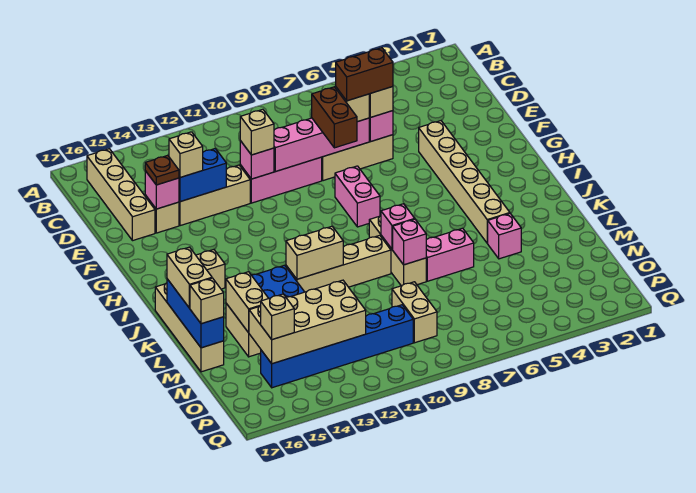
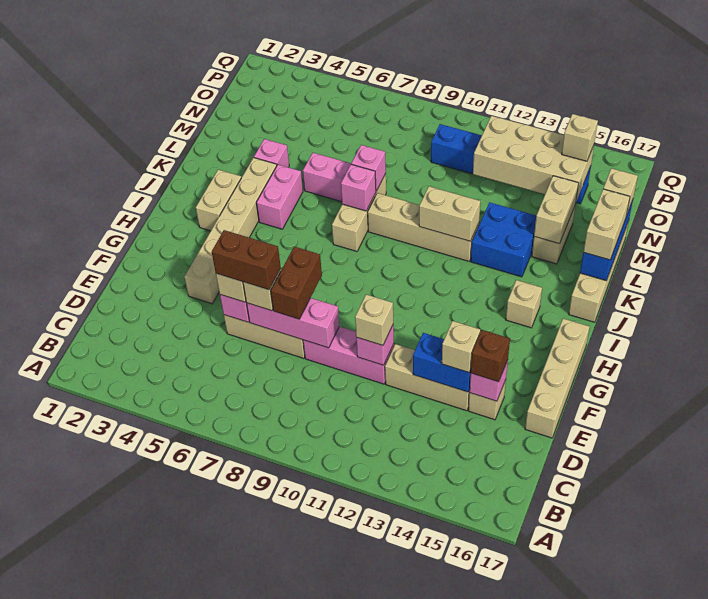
tan 1x4 brick [87,149,155,241] -> tan 1x4 brick moved to [525,319,589,438]
pink 1x4 brick [274,118,369,172] -> pink 1x3 brick [247,298,339,348]
brown 1x1 plate [145,155,179,185] -> brown 1x1 brick [471,330,510,382]
pink 1x2 brick [335,166,380,227] -> pink 1x2 brick moved to [256,165,303,229]
tan 1x2 brick [392,282,437,343] -> tan 1x2 brick moved to [196,170,241,231]

